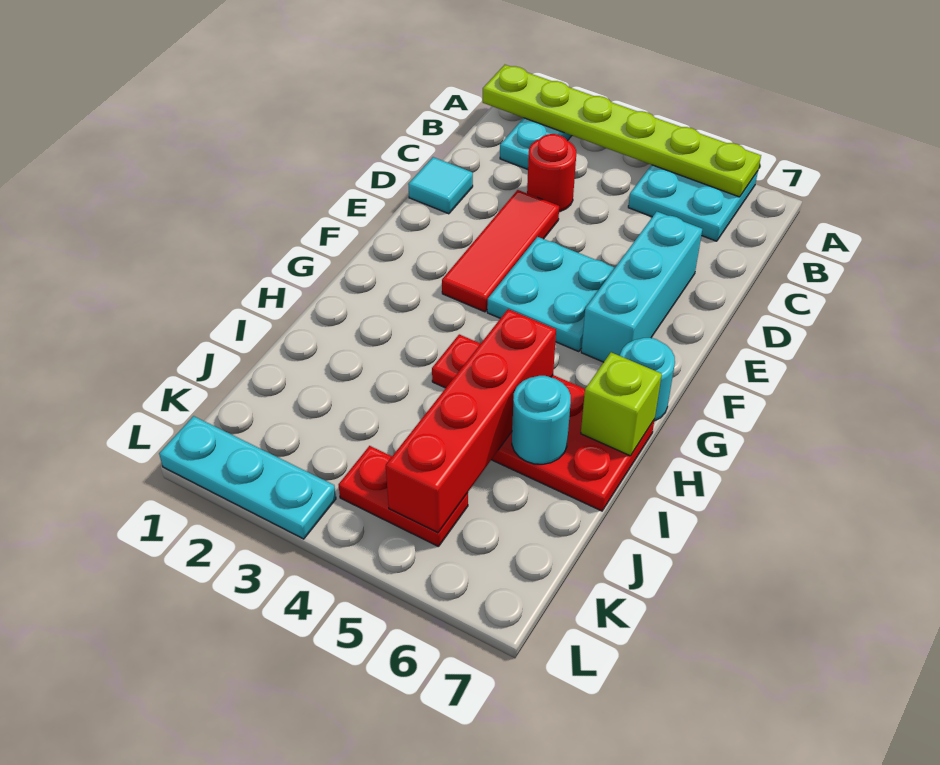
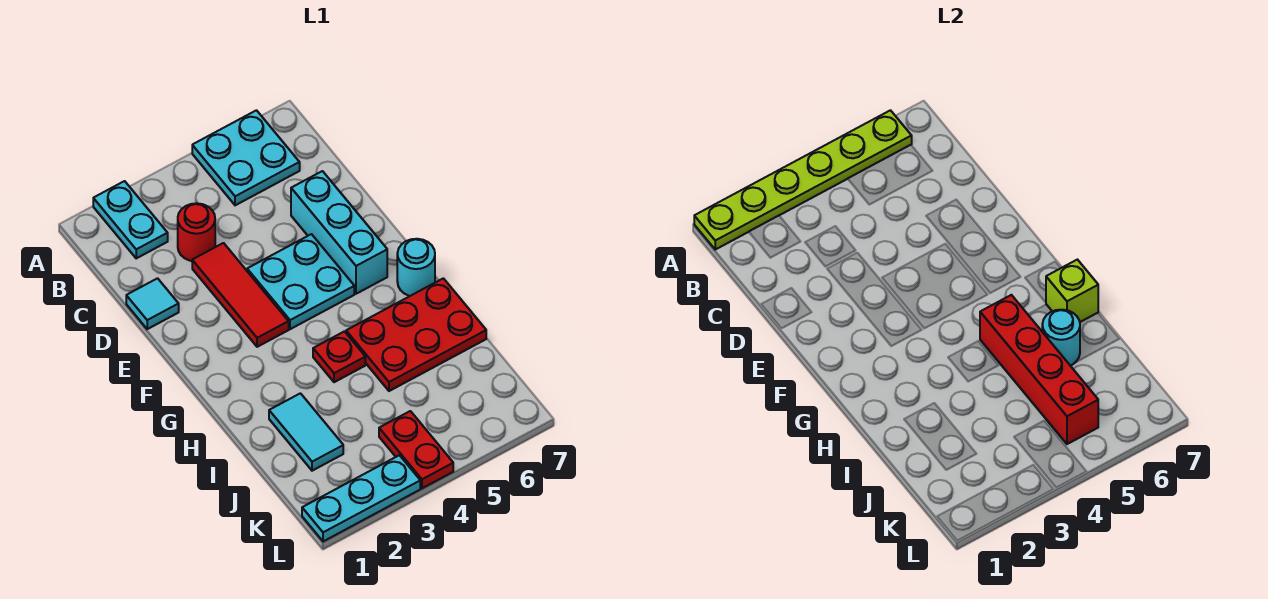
none -> cyan 1x2 tile [269,393,343,471]
red 1x2 plate [339,446,468,547] -> red 1x2 plate turned to [379,411,453,488]

